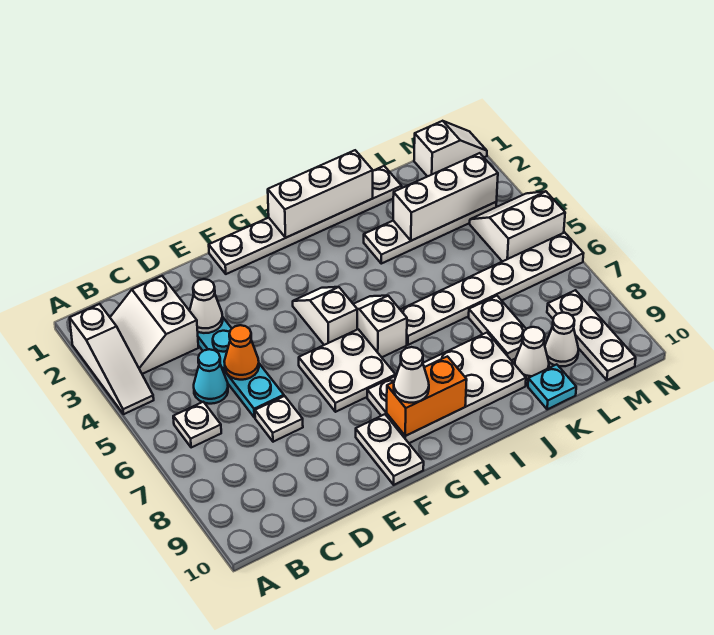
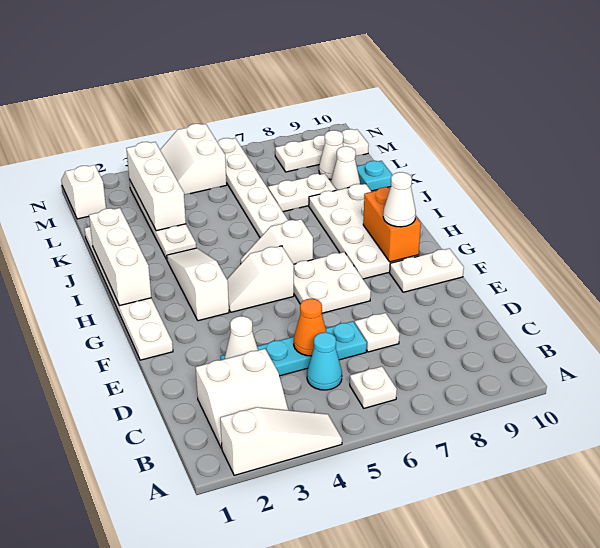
none -> white 1x3 slope [167,248,229,321]

